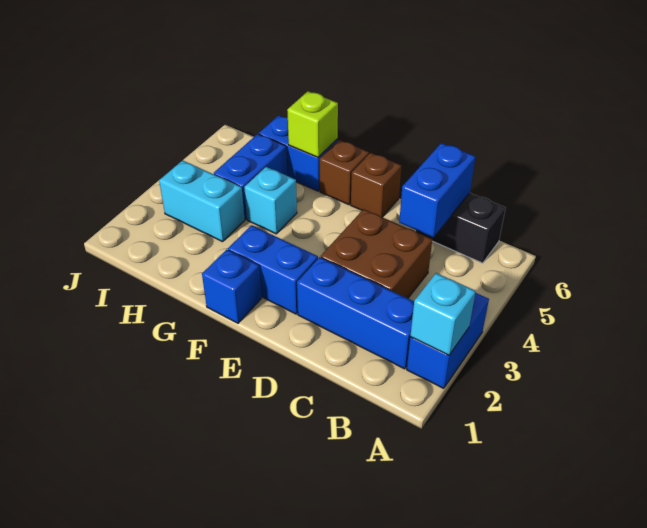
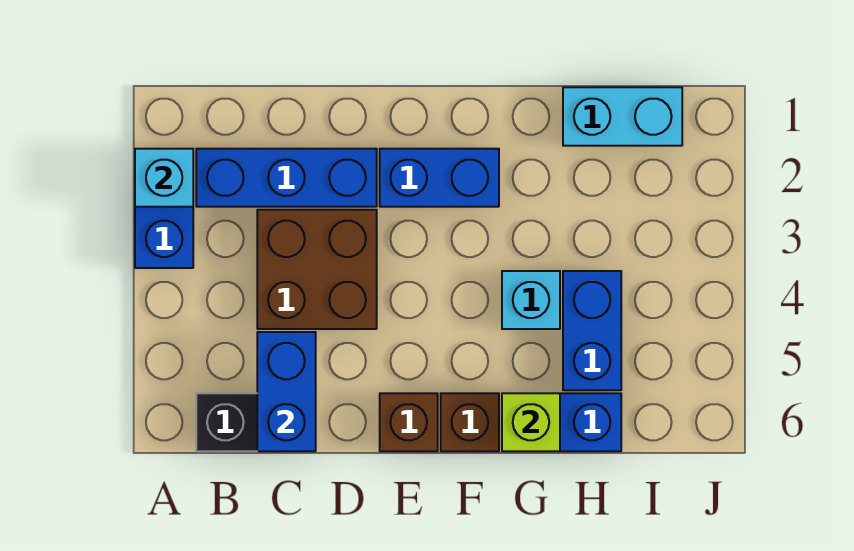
blue 1x1 brick [202,250,261,323] -> none
cyan 1x2 brick [159,160,245,242] -> cyan 1x2 brick moved to [563,87,682,146]

